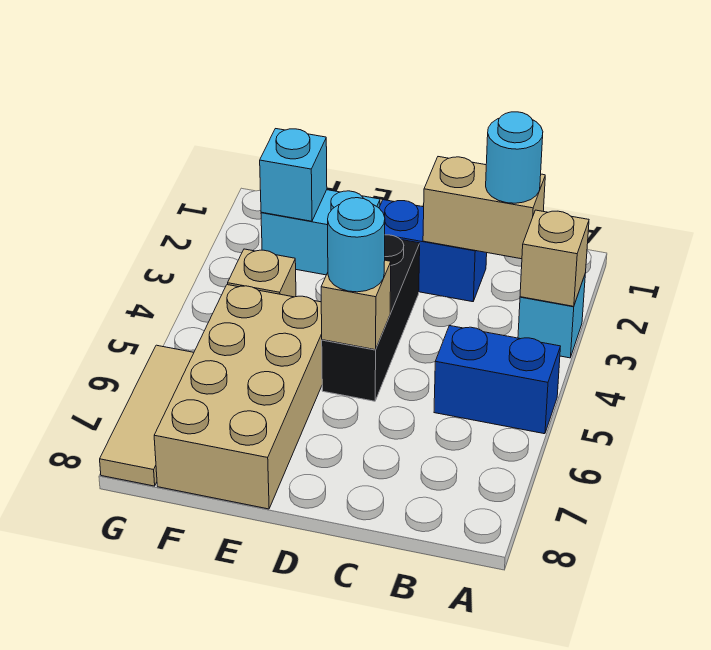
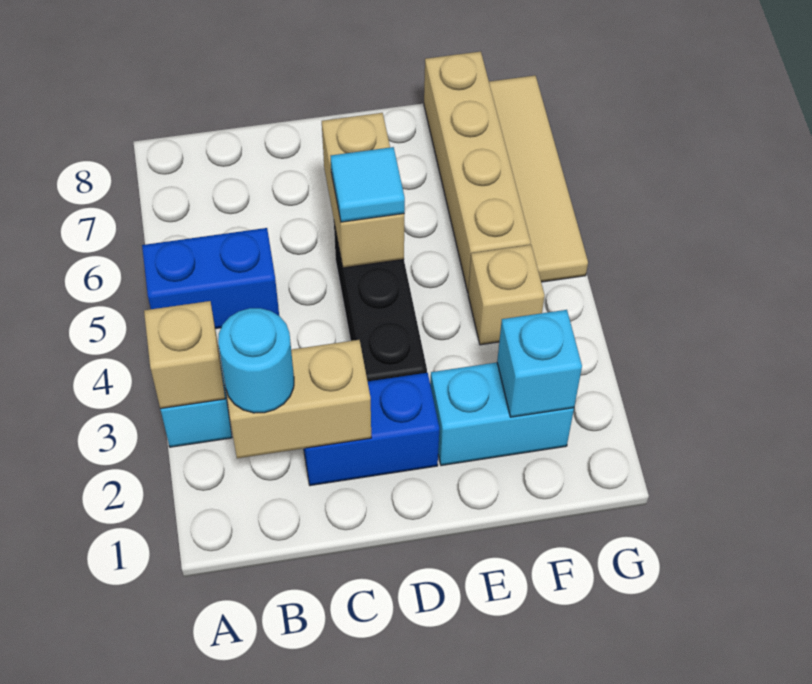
tan 1x1 brick [321,260,391,350] -> tan 1x2 brick [322,113,404,268]
cyan 1x1 round brick [328,198,385,292] -> cyan 1x1 tile [331,147,405,222]
tan 2x4 brick [154,285,322,509] -> tan 1x4 brick [424,52,531,292]
tan 1x3 tile [100,345,194,486] -> tan 1x4 tile [489,76,588,282]

